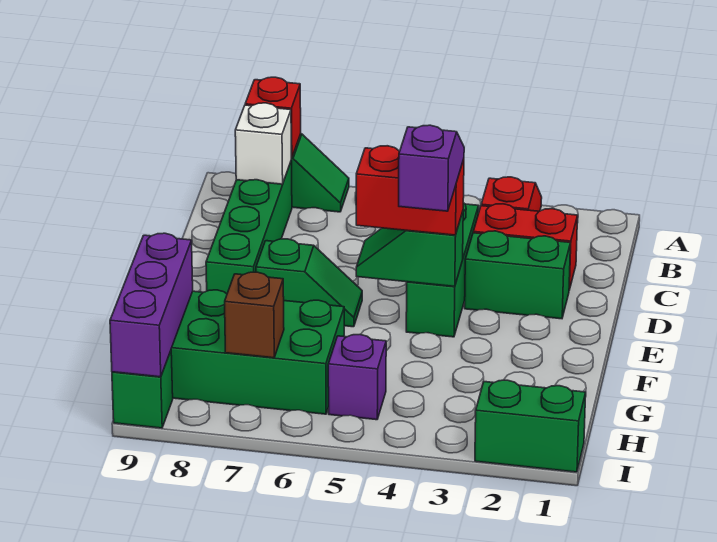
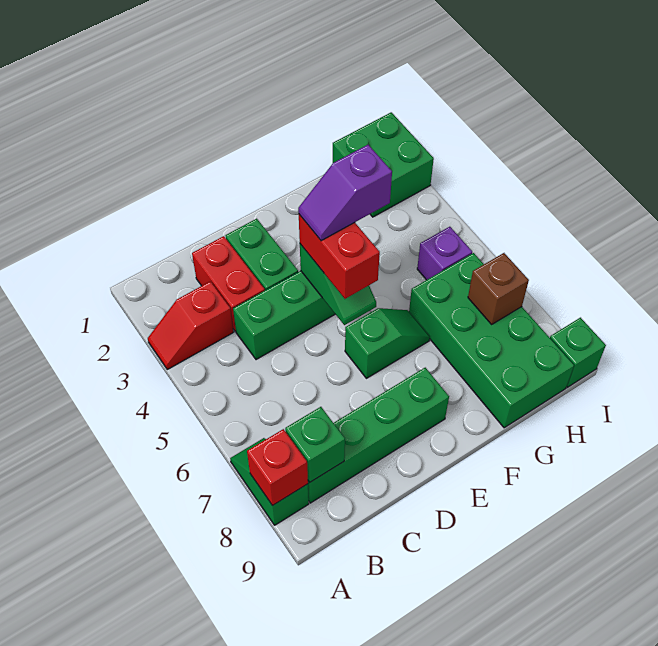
white 1x1 brick [235,103,291,184] -> green 1x1 brick [285,407,345,482]
green 1x2 slope [256,239,362,327] -> green 1x2 slope turned to [345,308,430,378]
purple 1x3 brick [110,233,193,377] -> none
green 1x2 brick [475,380,586,472] -> green 2x2 brick [333,112,434,217]

